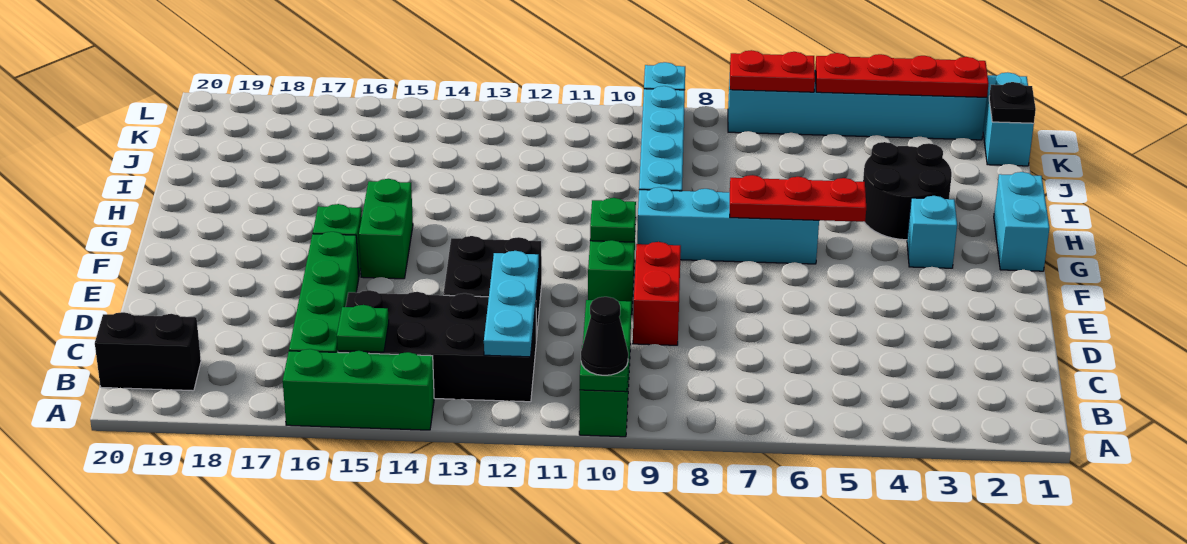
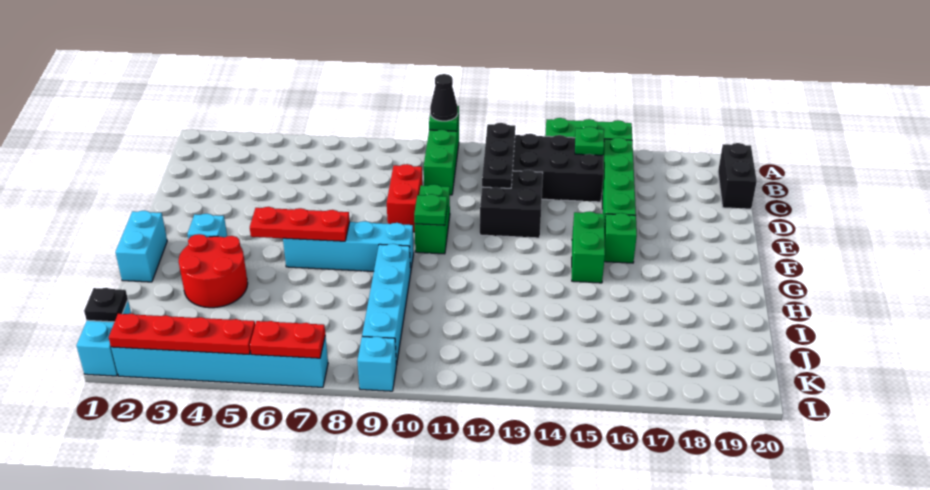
cyan 1x3 plate [484,251,539,357] -> black 1x3 plate [482,123,515,188]
black 1x2 brick [95,312,201,391] -> black 1x2 brick turned to [718,143,757,209]
black 2x2 round brick [863,142,952,240] -> red 2x2 round brick [179,234,248,308]

